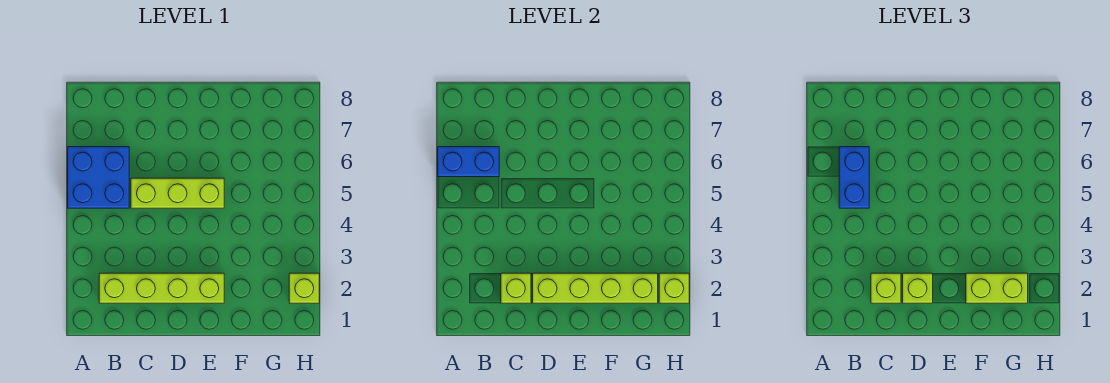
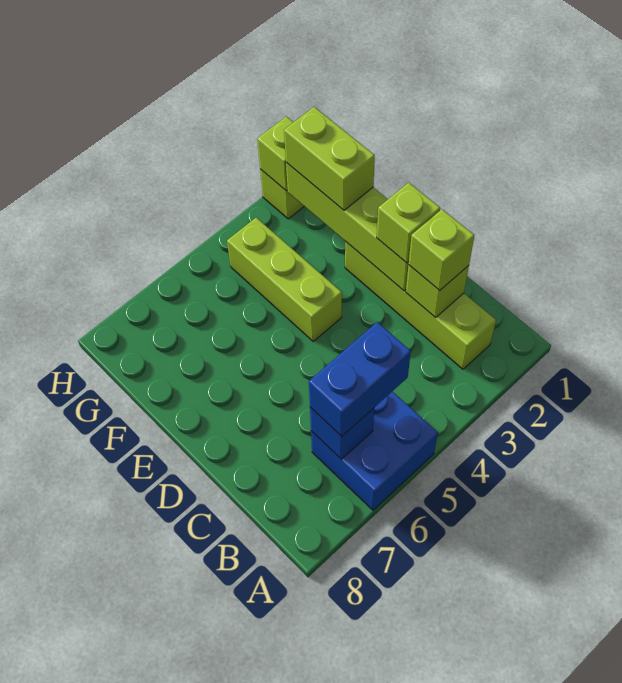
blue 1x2 brick [438,147,499,177] -> blue 1x1 brick [310,407,374,459]
lime 1x3 brick [131,178,224,208] -> lime 1x3 brick moved to [227,218,342,341]

